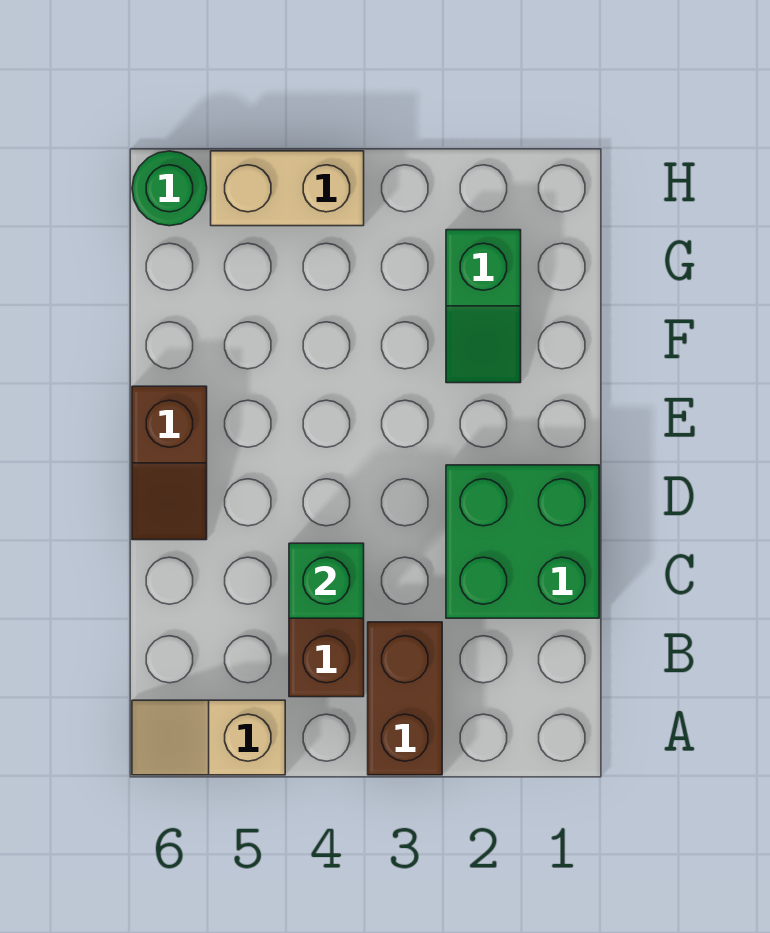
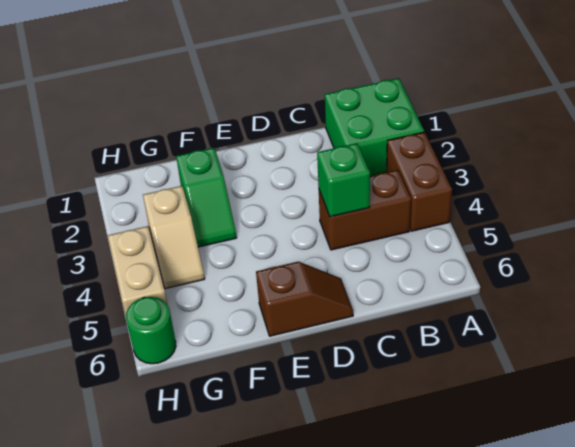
brown 1x2 brick [368,622,442,775] -> brown 1x2 brick turned to [387,132,452,231]
tan 1x2 slope [132,700,285,775] -> tan 1x2 slope moved to [143,186,205,289]
green 2x2 brick [446,465,599,618] -> green 2x2 brick moved to [325,78,424,176]
green 1x2 slope [446,230,521,383] -> green 1x2 slope turned to [176,148,237,247]

